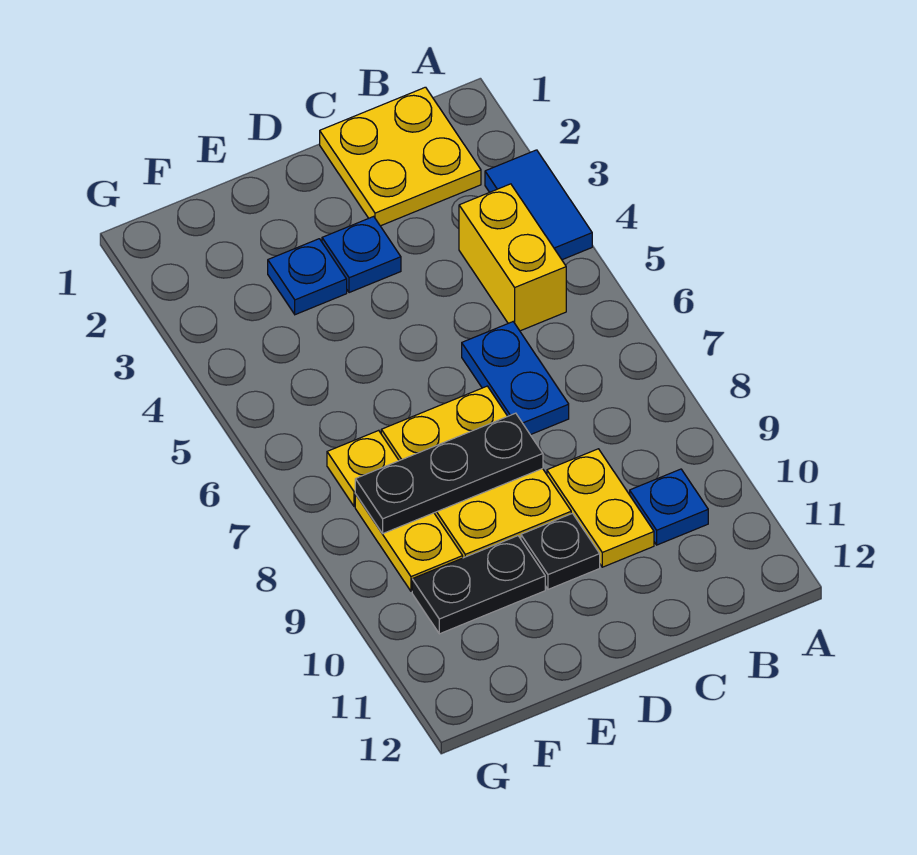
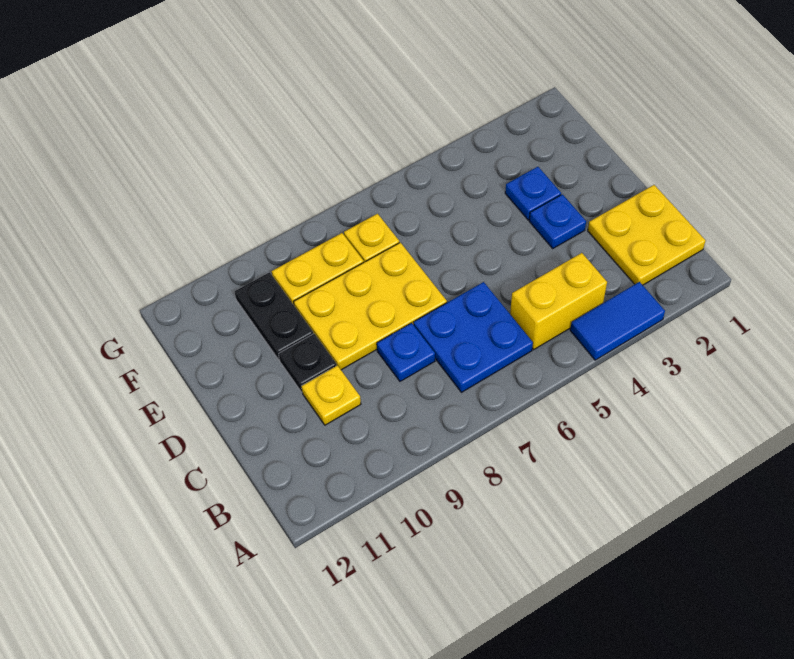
blue 1x1 plate [630,469,708,545] -> blue 1x1 plate moved to [377,323,435,381]
blue 1x2 plate [462,322,569,435] -> blue 2x2 plate [414,282,533,392]
yellow 1x2 plate [547,449,654,567] -> yellow 1x1 plate [302,366,361,425]
black 1x3 plate [355,413,543,534] -> none

